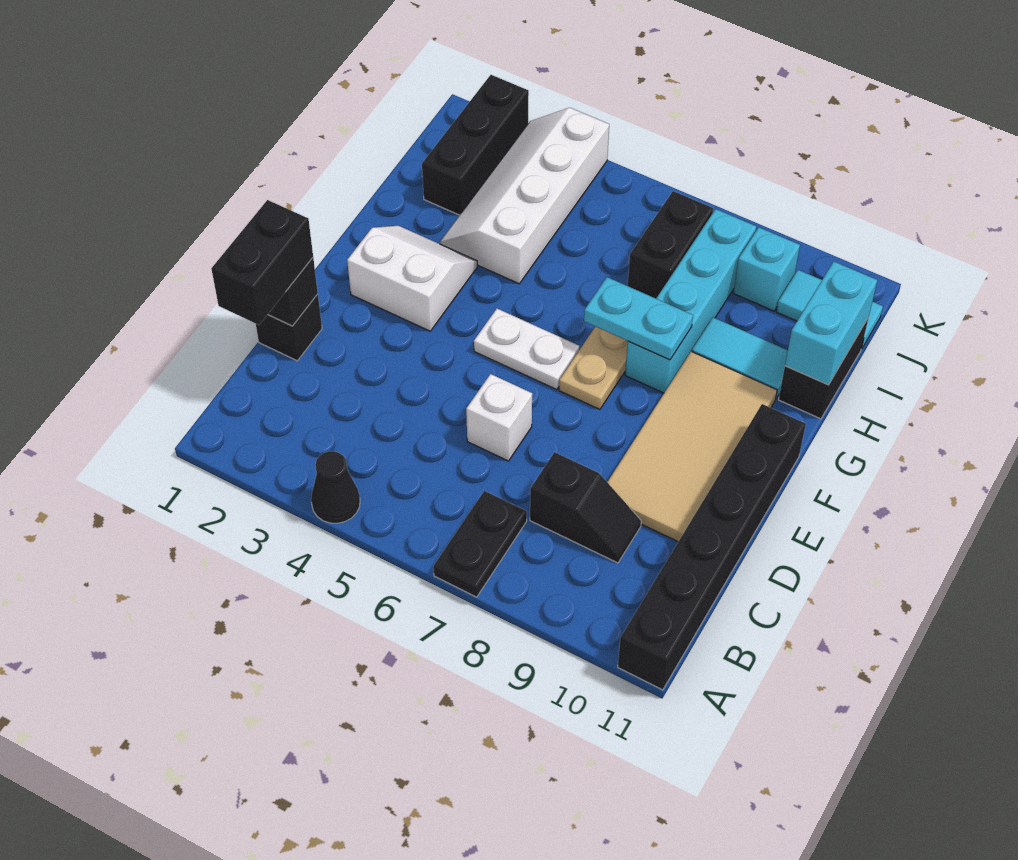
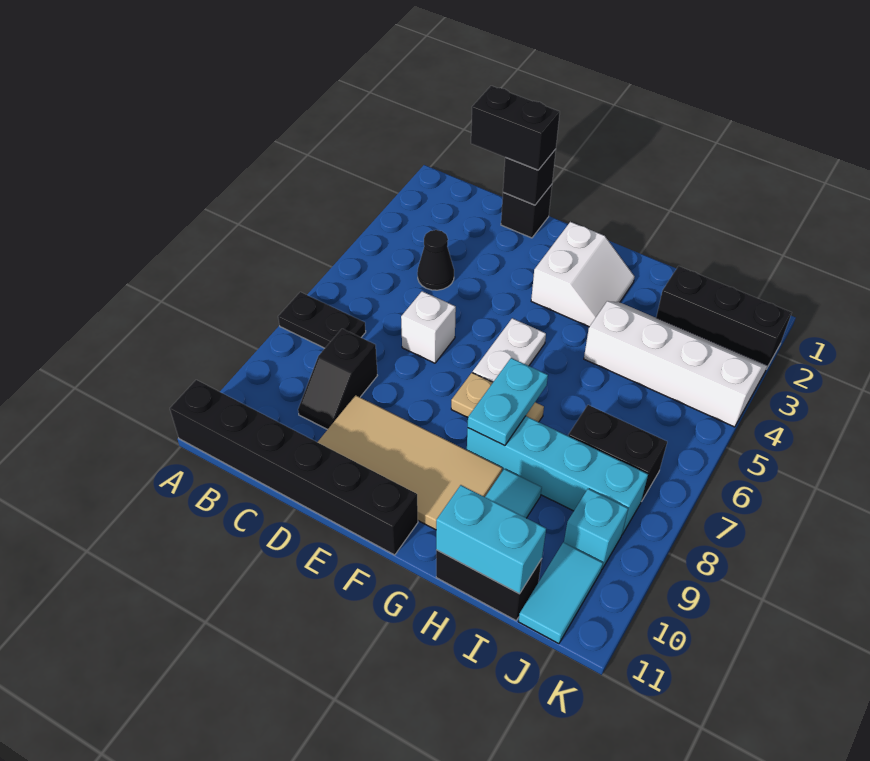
black 1x1 cone [311,451,360,523] -> black 1x1 cone moved to [417,230,454,290]

